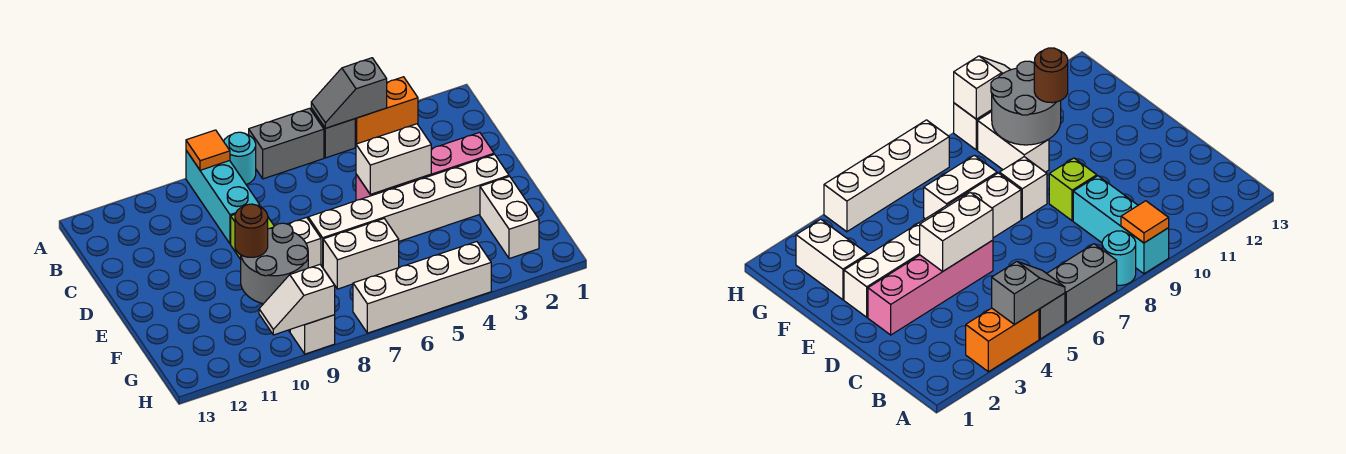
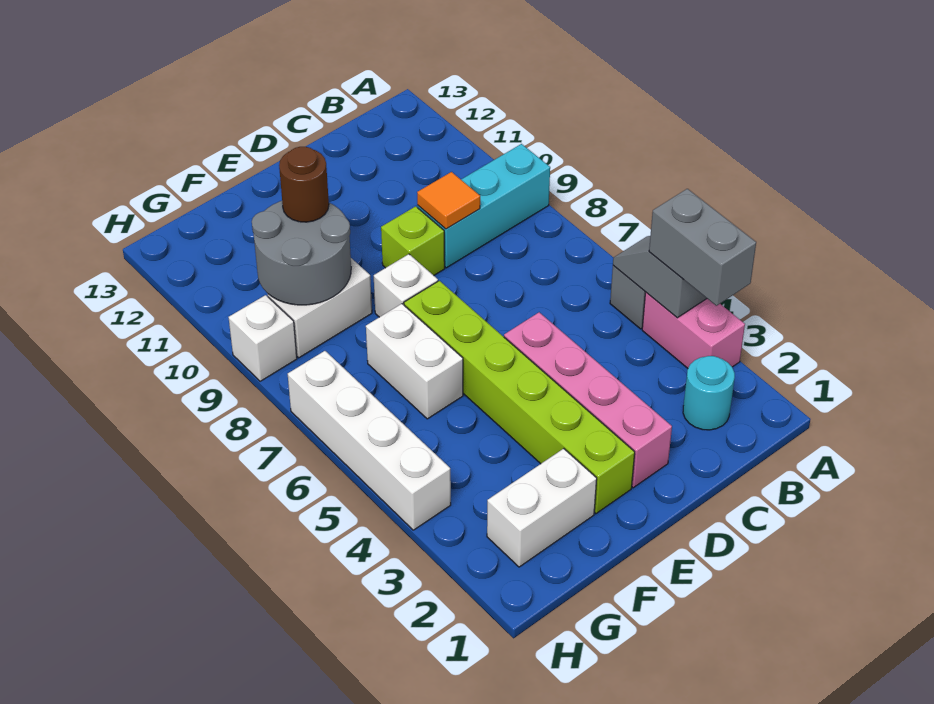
orange 1x2 brick [355,77,418,146] -> pink 1x2 brick [642,293,745,368]
grey 1x2 brick [249,108,324,179] -> grey 1x2 brick moved to [649,189,756,306]
cyan 1x1 round brick [224,132,256,184] -> cyan 1x1 round brick moved to [683,356,735,430]
orange 1x1 tile [186,130,230,170] -> orange 1x1 tile moved to [417,172,480,229]
white 1x2 brick [356,124,431,194] -> none
white 1x6 brick [308,154,509,267] -> lime 1x6 brick [404,281,635,514]
white 1x2 slope [259,265,335,335] -> none

